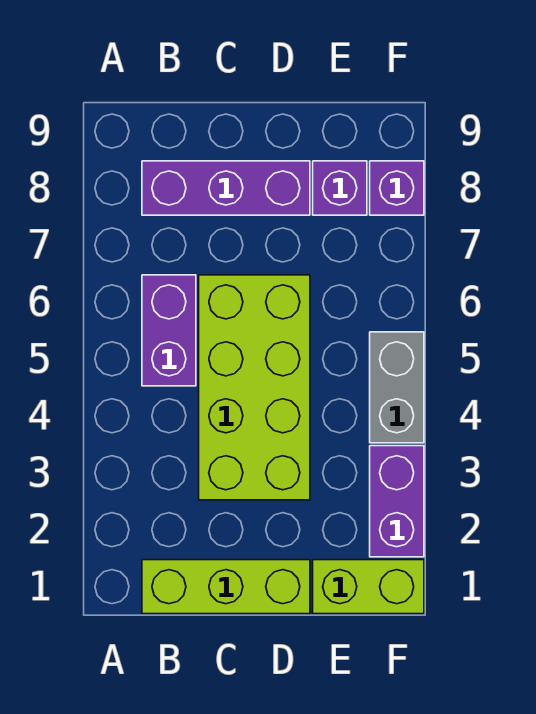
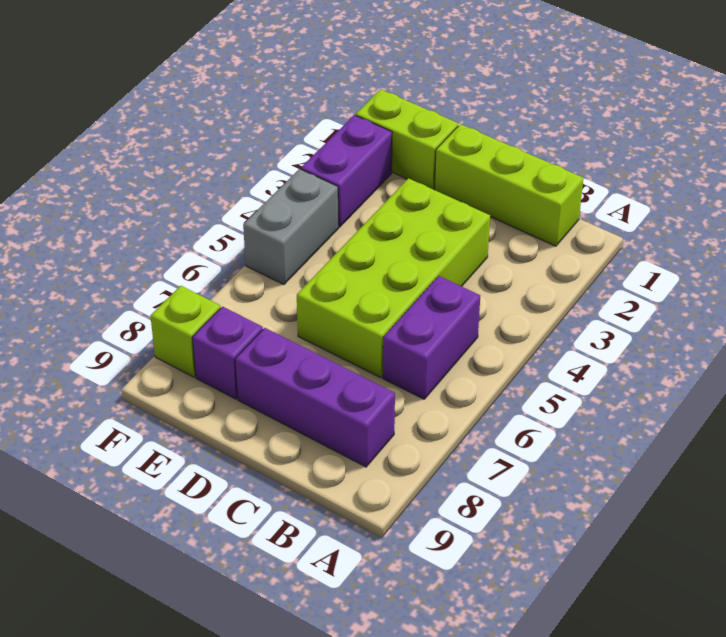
purple 1x1 brick [370,161,424,215] -> lime 1x1 brick [151,286,220,377]

